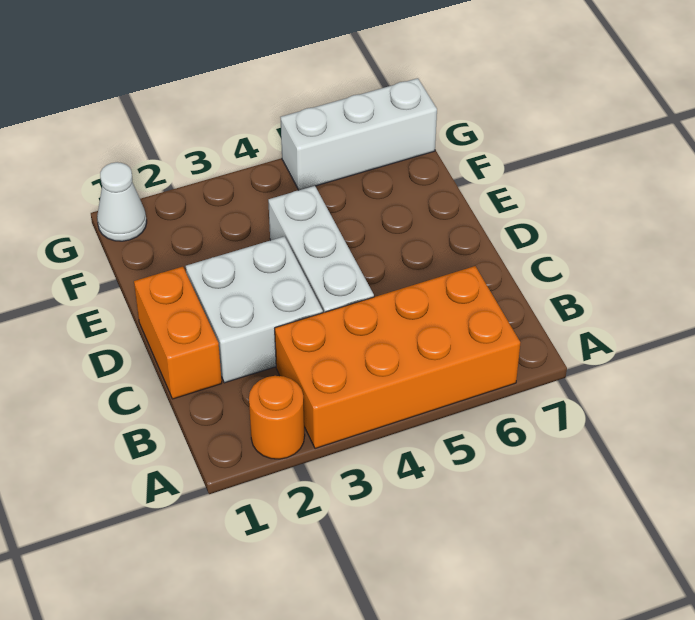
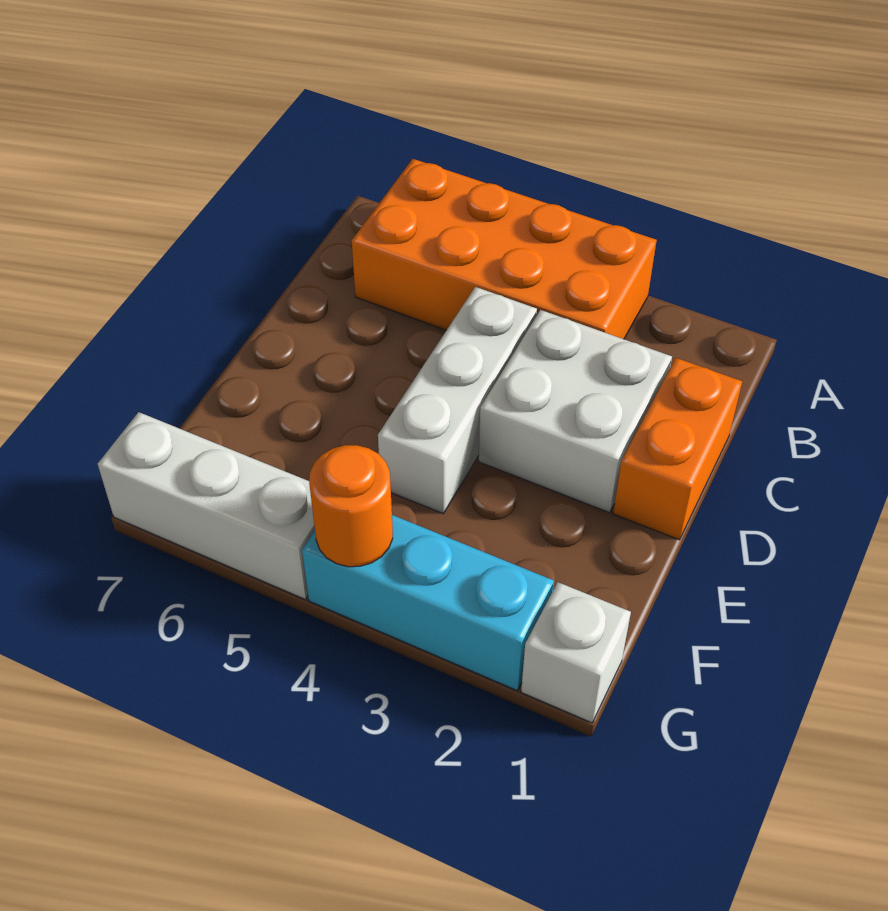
orange 1x1 round brick [249,376,305,459] -> orange 1x1 round brick moved to [309,445,393,567]
white 1x1 cone [97,162,147,241] -> white 1x1 brick [521,582,631,723]
none -> cyan 1x3 brick [302,515,554,691]

